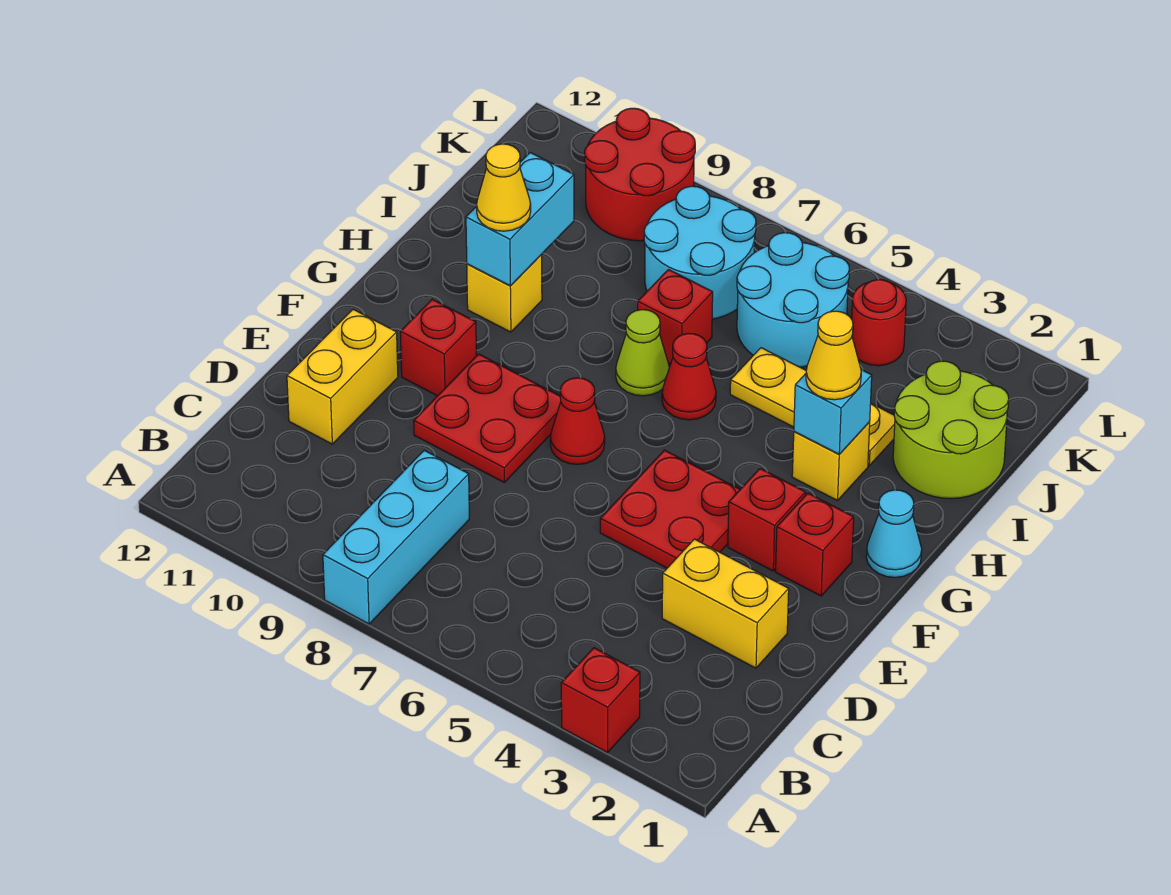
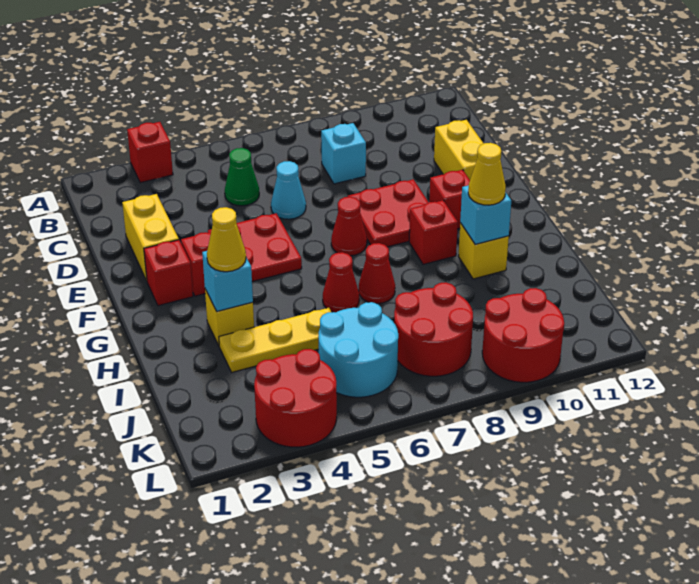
cyan 1x3 brick [323,450,469,624] -> cyan 1x1 brick [321,123,366,184]
none -> green 1x1 cone [225,148,259,206]
yellow 1x2 brick [662,539,789,668] -> yellow 1x2 brick turned to [122,194,179,281]
cyan 1x1 cone [866,490,922,577] -> cyan 1x1 cone moved to [271,161,306,219]
lime 1x1 cone [616,310,669,396] -> red 1x1 cone [359,243,395,304]
cyan 1x2 brick [466,153,574,286] -> cyan 1x1 brick [460,185,511,244]
lime 2x2 round brick [893,361,1009,498] -> none
red 1x1 brick [638,270,713,364] -> red 1x1 brick moved to [409,200,458,264]
cyan 2x2 round brick [644,186,756,319] -> red 2x2 round brick [394,282,473,376]
red 1x1 round brick [852,280,906,366] -> red 2x2 round brick [254,349,337,447]

